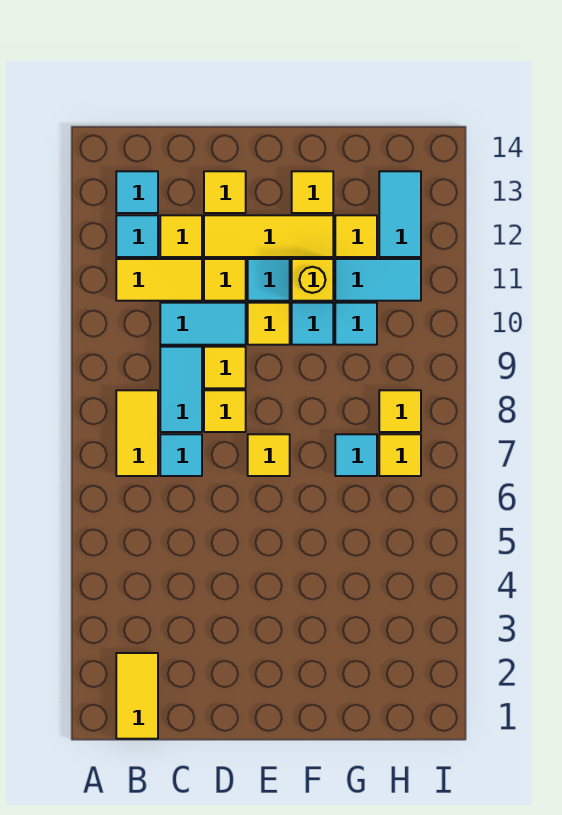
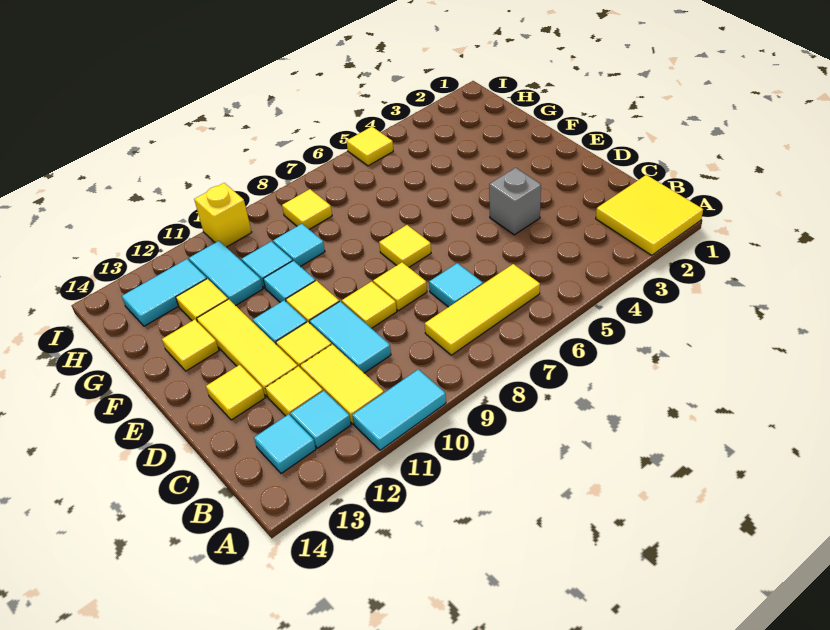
yellow 1x2 tile [116,653,158,739] -> yellow 2x2 tile [596,175,703,255]
yellow 1x2 tile [116,390,158,476] -> yellow 1x3 tile [425,264,540,355]
cyan 1x2 tile [160,347,202,432] -> cyan 1x2 tile moved to [352,369,446,450]
none -> grey 1x1 brick [489,168,541,235]
yellow 1x1 brick [292,259,333,301] -> yellow 1x1 brick moved to [194,183,252,247]
cyan 1x1 tile [335,434,377,476] -> cyan 1x1 tile moved to [273,224,325,267]
yellow 1x1 tile [379,434,421,476] -> yellow 1x1 tile moved to [347,127,393,166]

